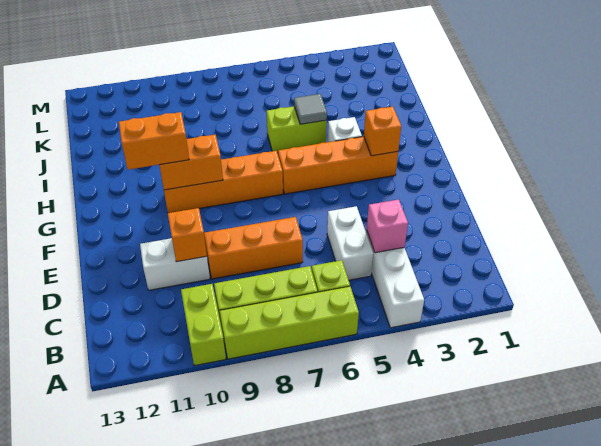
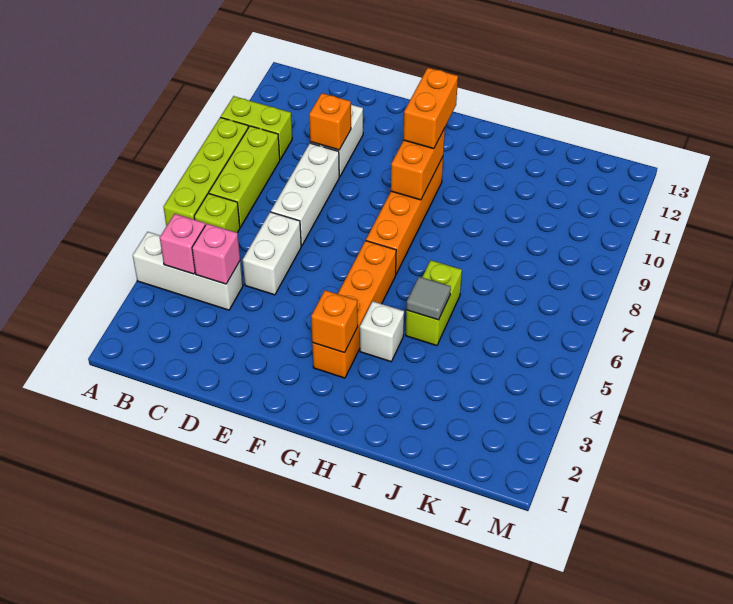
none -> pink 1x1 brick [160,214,205,274]
white 1x2 brick [327,206,373,280] -> white 1x2 brick turned to [243,212,301,295]
orange 1x3 brick [204,217,303,279] -> white 1x3 brick [271,143,339,246]

